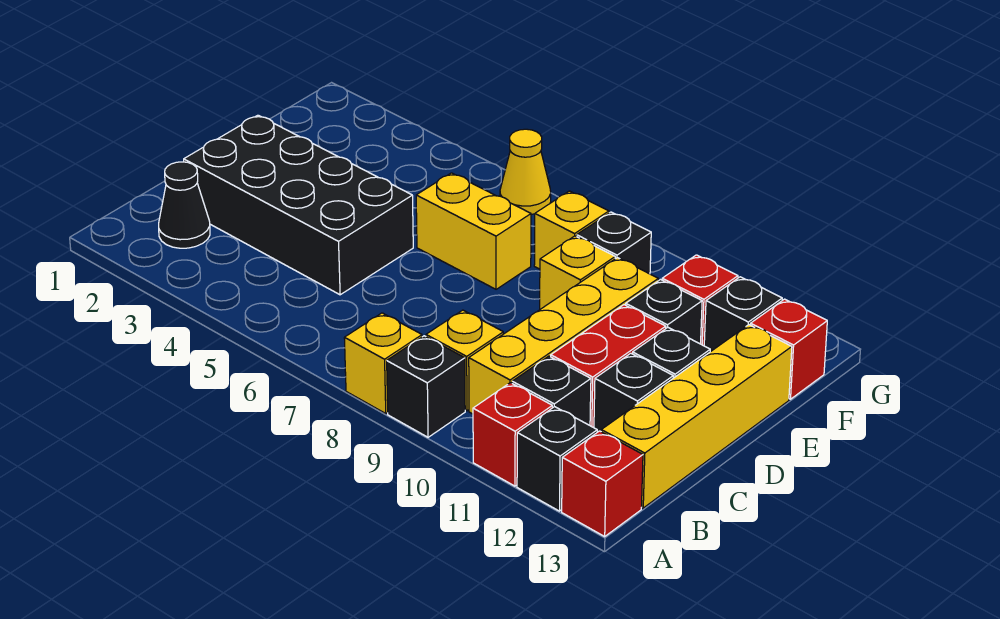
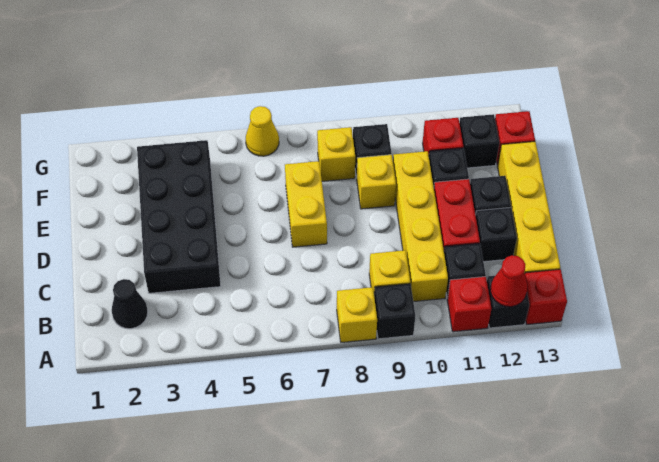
none -> red 1x1 cone [491,255,527,307]
black 2x4 brick [184,115,413,295] -> black 2x4 brick turned to [137,140,221,293]
yellow 1x2 brick [416,173,531,289] -> yellow 1x2 brick turned to [285,161,327,247]

